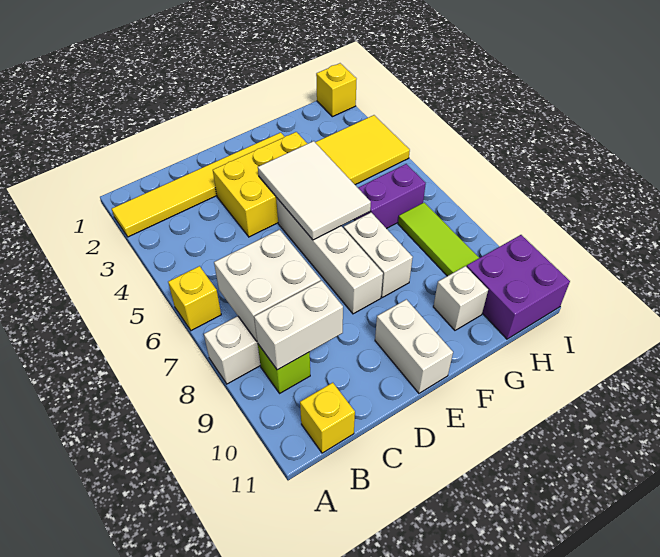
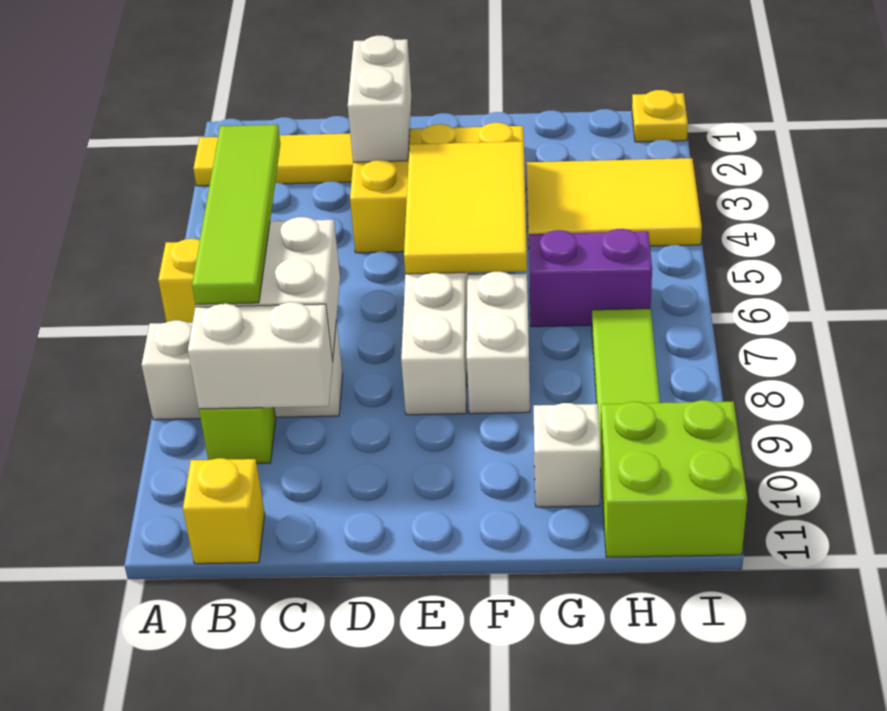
none -> lime 1x4 tile [192,125,280,304]
white 2x3 tile [258,141,371,240] -> yellow 2x3 tile [404,141,527,274]
white 1x2 brick [375,299,453,393] -> white 1x2 brick moved to [348,36,411,162]
purple 2x2 brick [467,235,570,339] -> lime 2x2 brick [600,400,747,557]
yellow 1x1 brick [316,63,356,117] -> yellow 1x1 plate [632,90,688,142]

